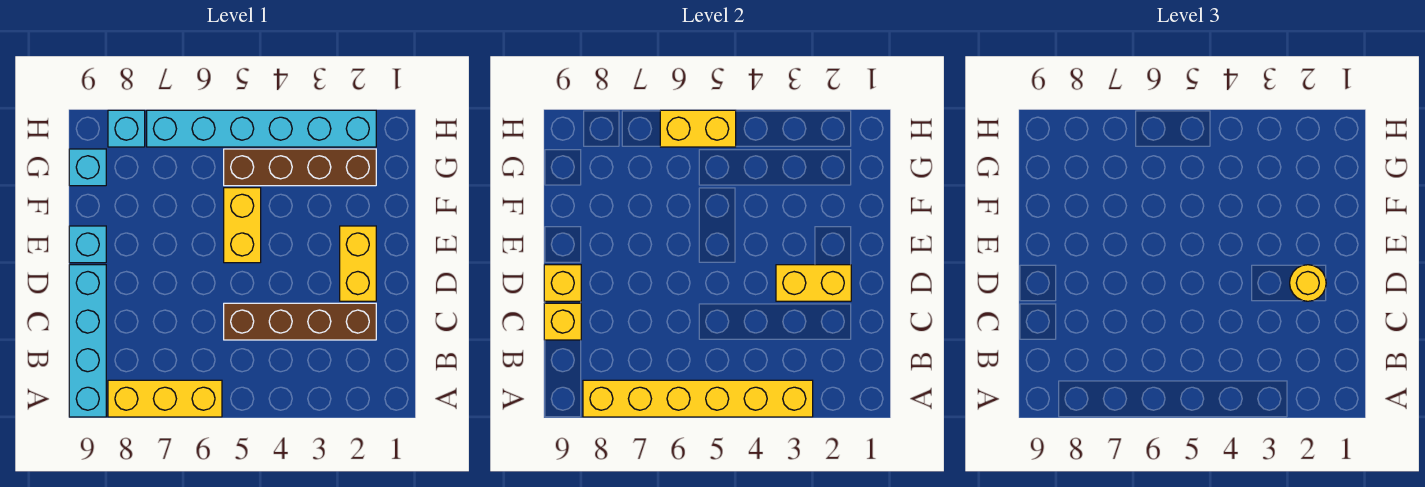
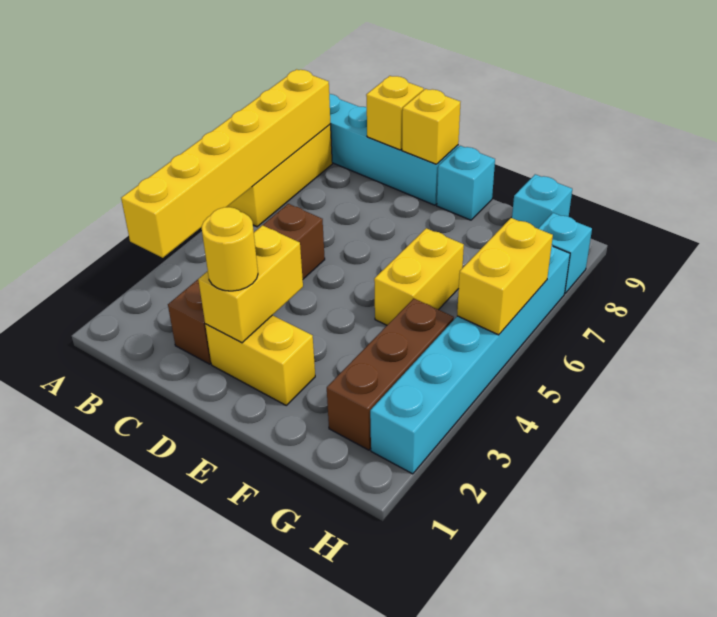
yellow 1x2 brick [224,188,261,263] -> yellow 1x2 brick turned to [374,228,464,325]
brown 1x4 brick [224,149,376,186] -> brown 1x3 brick [327,298,454,450]

